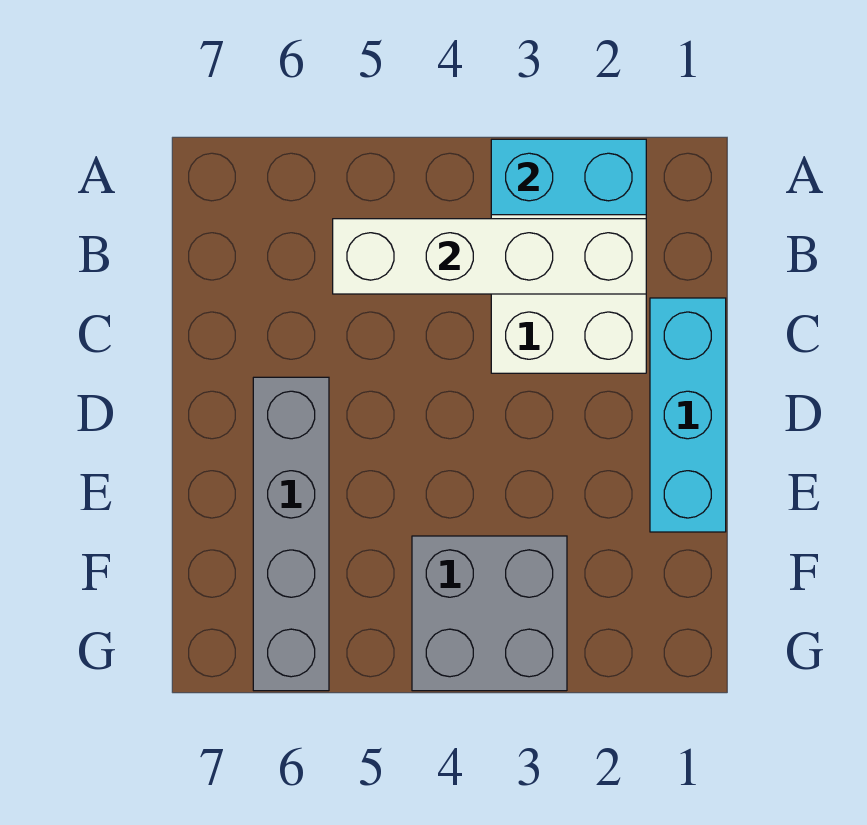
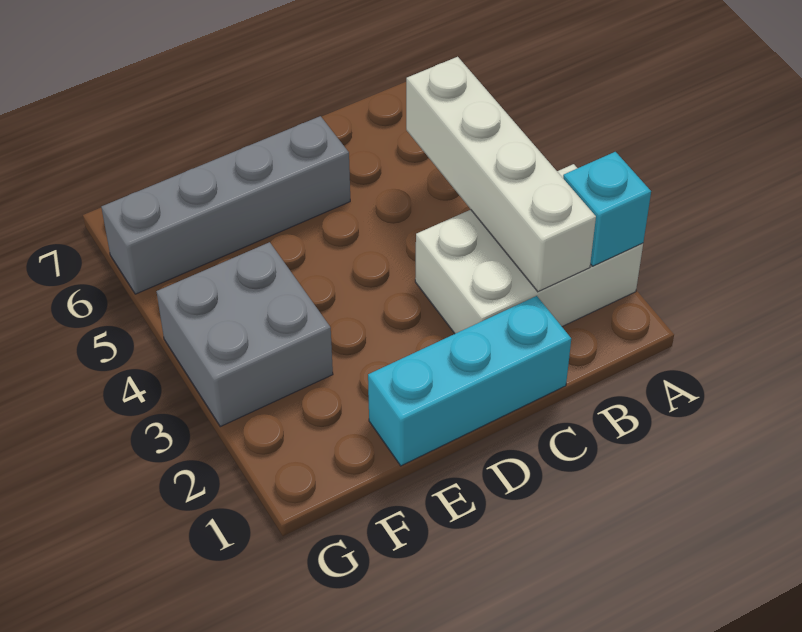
cyan 1x2 brick [491,139,646,215] -> cyan 1x1 brick [563,152,651,266]

